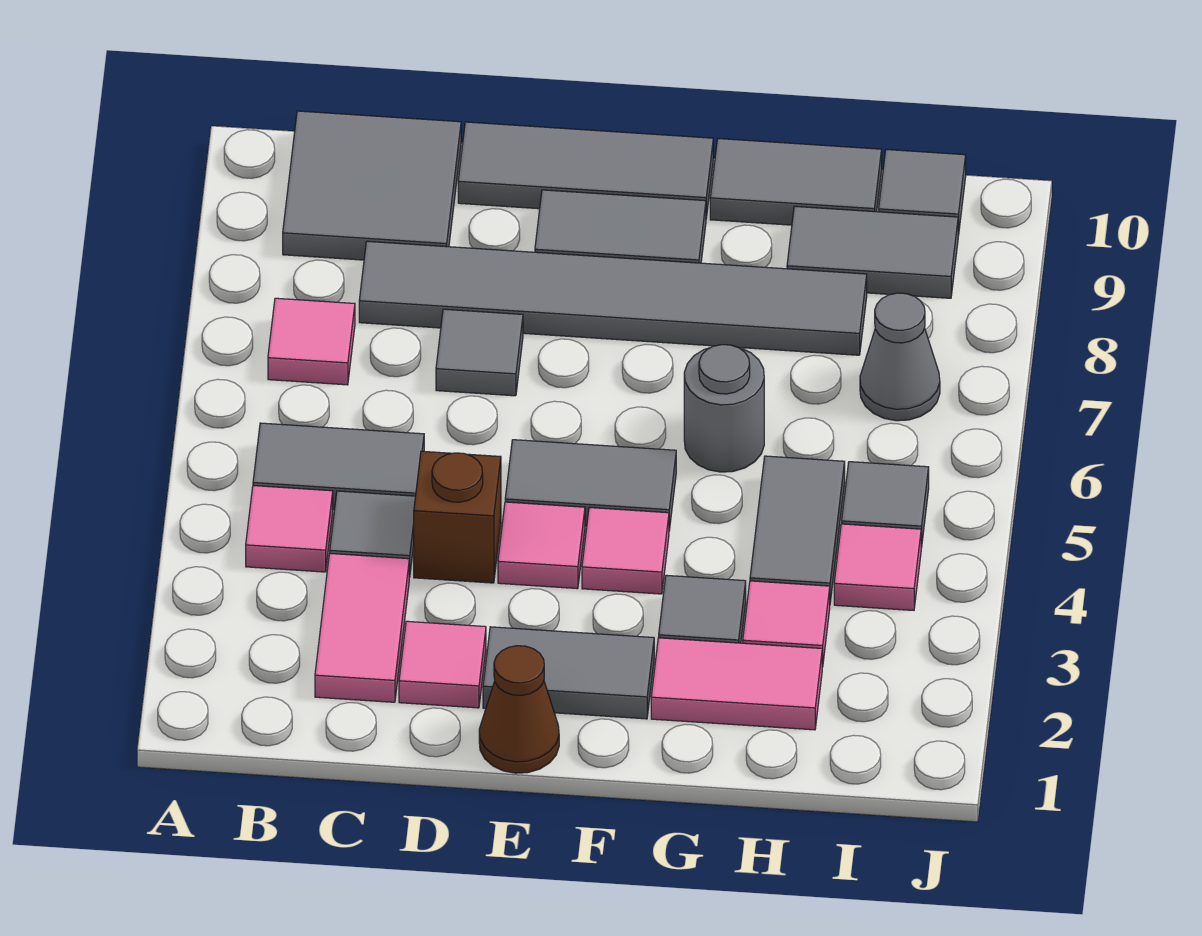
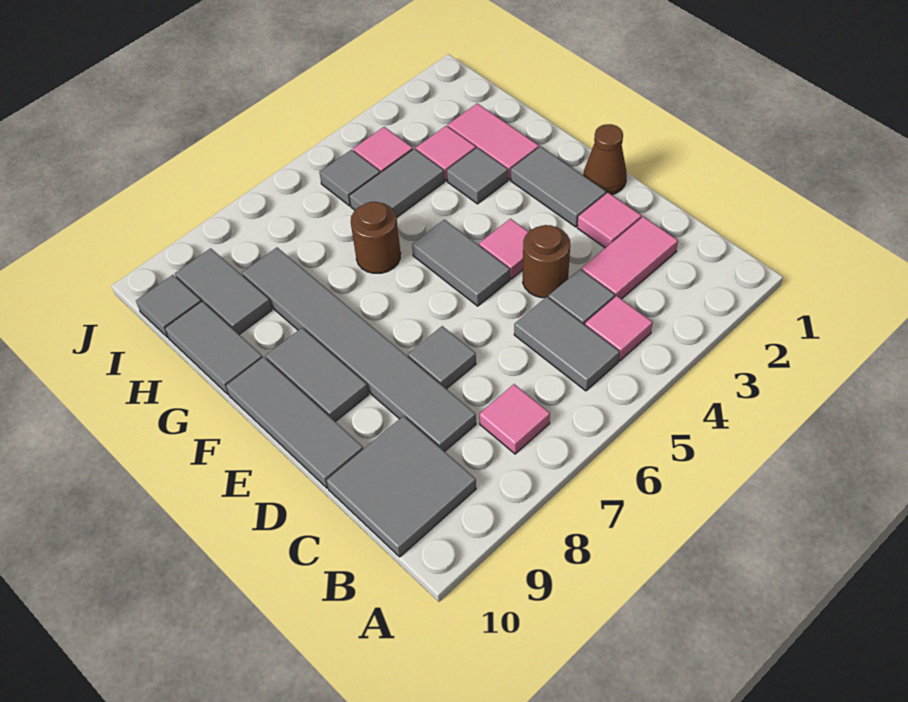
brown 1x1 brick [414,451,501,583] -> brown 1x1 round brick [523,225,570,298]
pink 1x1 tile [582,508,669,594] -> none
grey 1x1 round brick [684,345,764,472] -> brown 1x1 round brick [351,202,401,273]
grey 1x1 cone [860,293,940,421] -> none

